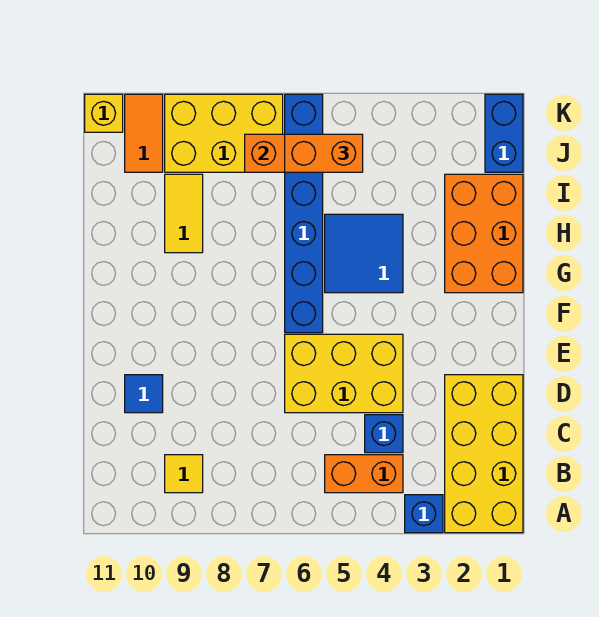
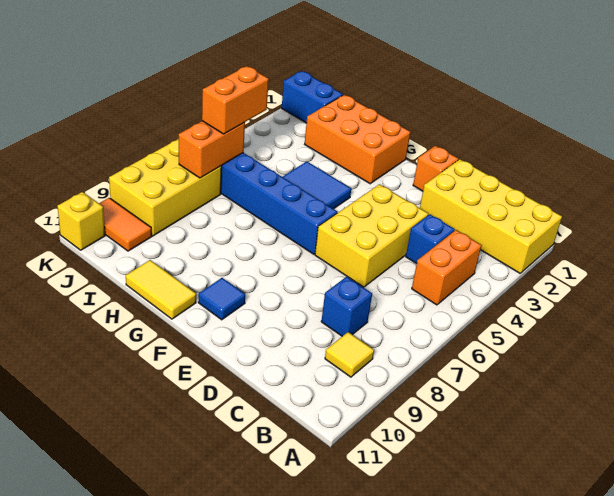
blue 1x1 brick [405,495,443,533] -> blue 1x1 brick moved to [321,277,372,336]
blue 1x1 tile [125,375,163,413] -> blue 1x1 tile moved to [198,278,245,320]
none -> orange 1x1 brick [413,146,458,191]
yellow 1x2 tile [165,174,203,253] -> yellow 1x2 tile moved to [126,260,196,319]

